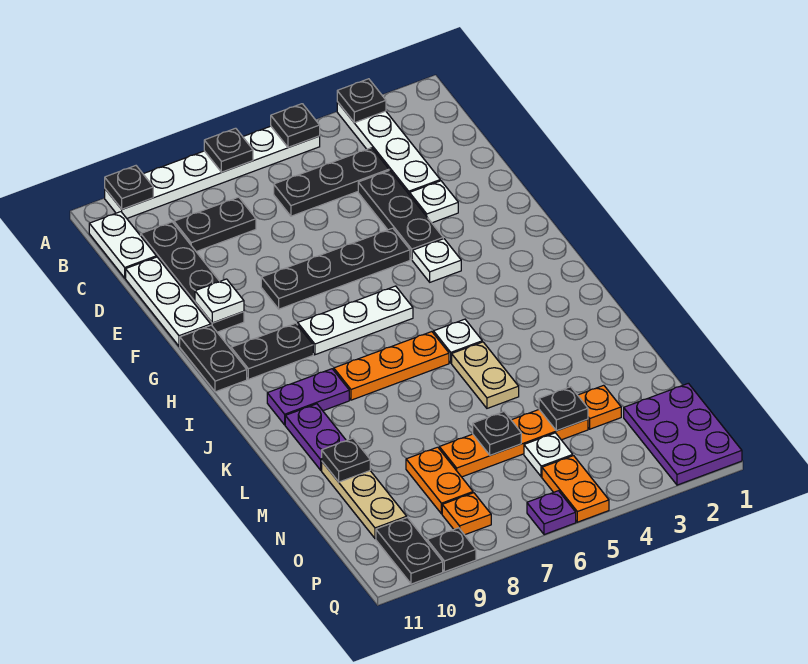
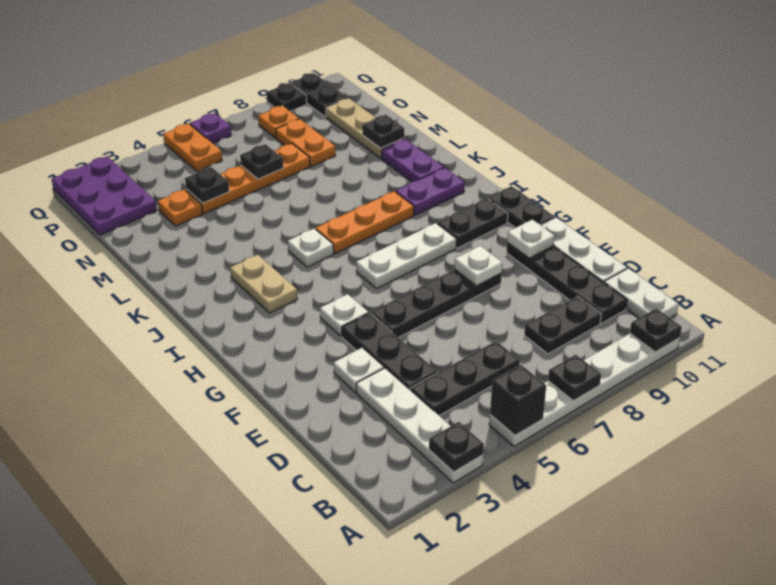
black 1x1 plate [271,104,320,147] -> black 1x1 brick [490,365,546,435]
tan 1x2 plate [452,342,519,408] -> tan 1x2 plate moved to [230,255,297,313]
white 1x1 plate [524,433,573,477] -> white 1x1 plate moved to [455,246,502,286]

